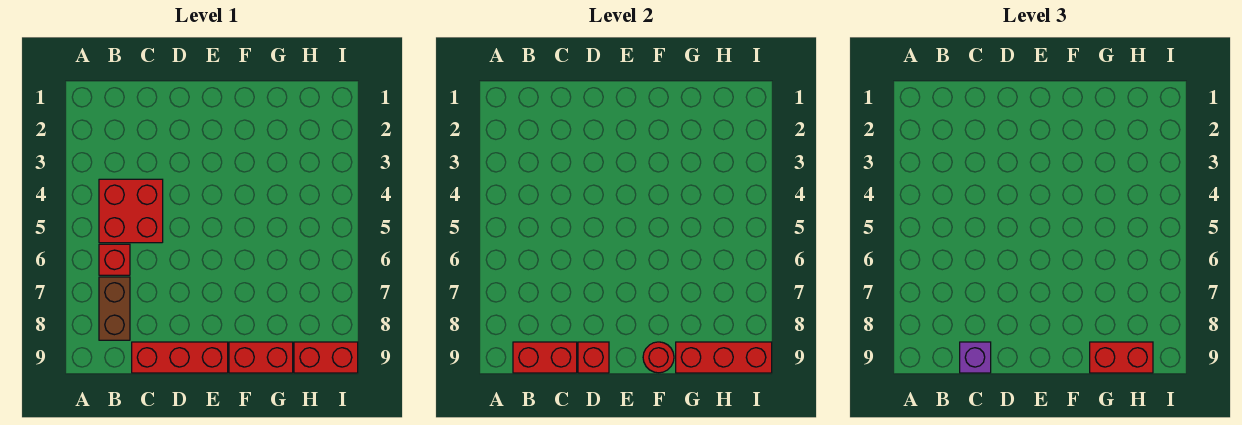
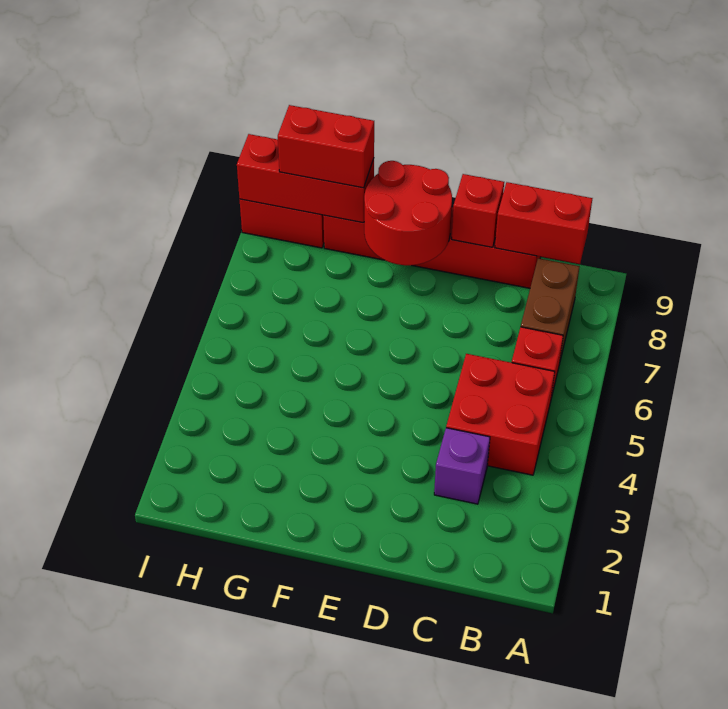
purple 1x1 brick [960,342,991,373] -> purple 1x1 brick moved to [434,428,490,504]
red 1x1 round brick [643,342,674,373] -> red 2x2 round brick [364,161,452,265]

